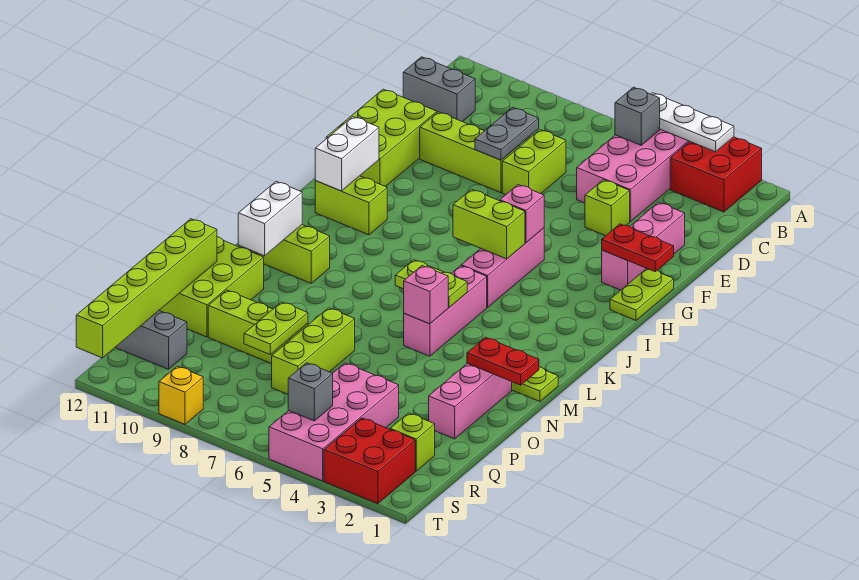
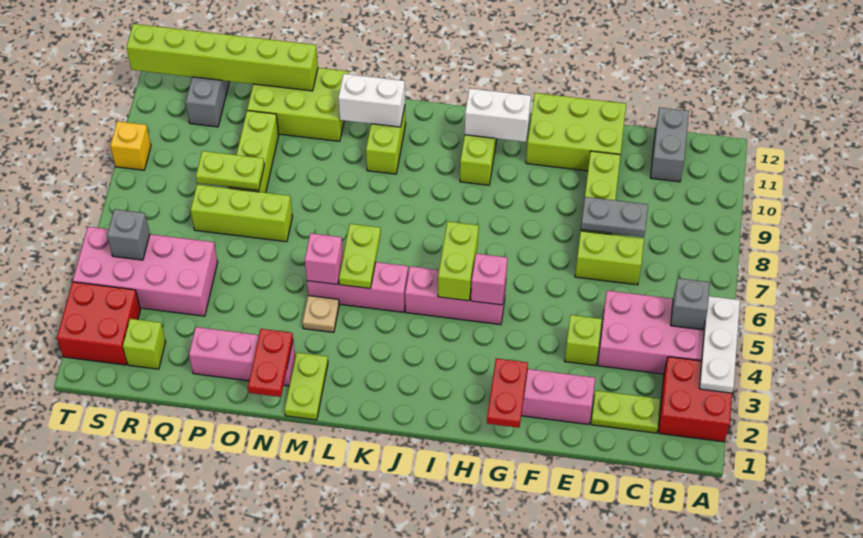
lime 1x2 plate [610,269,674,320] -> lime 1x2 plate moved to [591,390,661,433]
none -> tan 1x1 plate [303,296,339,332]

